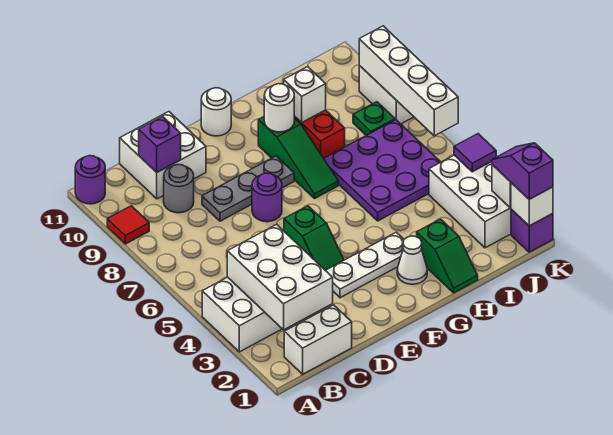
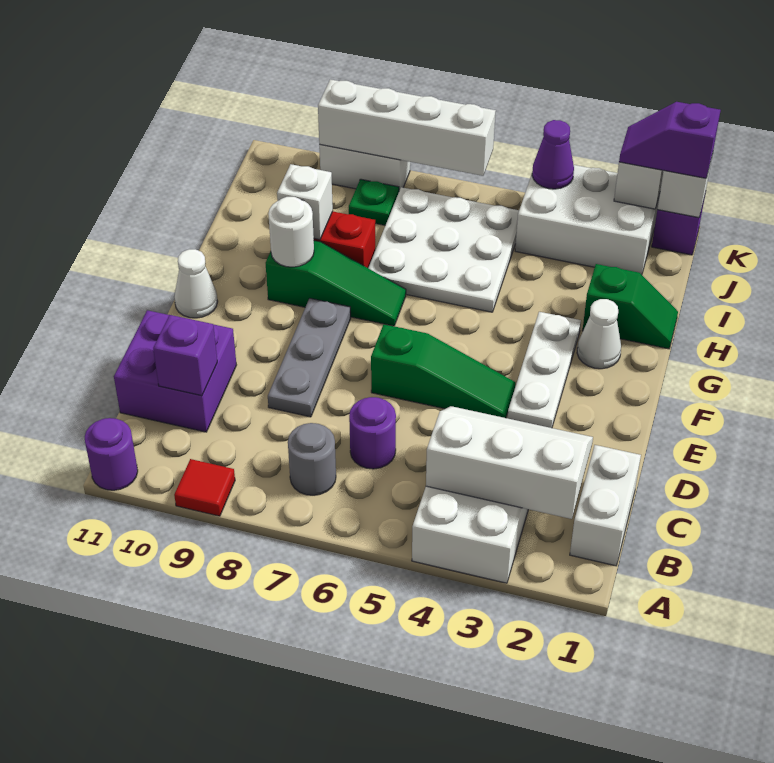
white 2x3 brick [227,224,333,330] -> white 2x3 slope [426,406,593,519]
grey 1x1 round brick [164,164,194,213] -> grey 1x1 round brick moved to [288,423,336,495]
white 2x2 brick [120,112,206,199] -> purple 2x2 brick [114,310,236,432]
green 1x2 slope [284,206,344,270] -> green 1x3 slope [371,324,516,418]
purple 1x1 round brick [252,173,282,222] -> purple 1x1 round brick moved to [349,397,396,469]
white 1x1 round brick [201,88,231,136] -> white 1x1 cone [174,249,218,318]
purple 3x3 plate [324,120,441,221] -> white 3x3 plate [368,187,519,312]
purple 1x1 tile [454,134,496,172] -> purple 1x1 cone [532,120,574,189]

